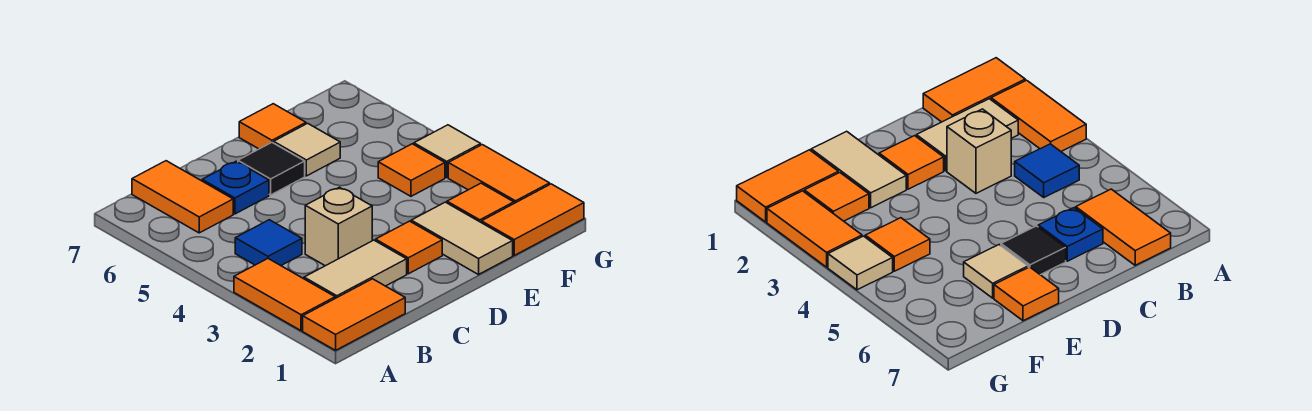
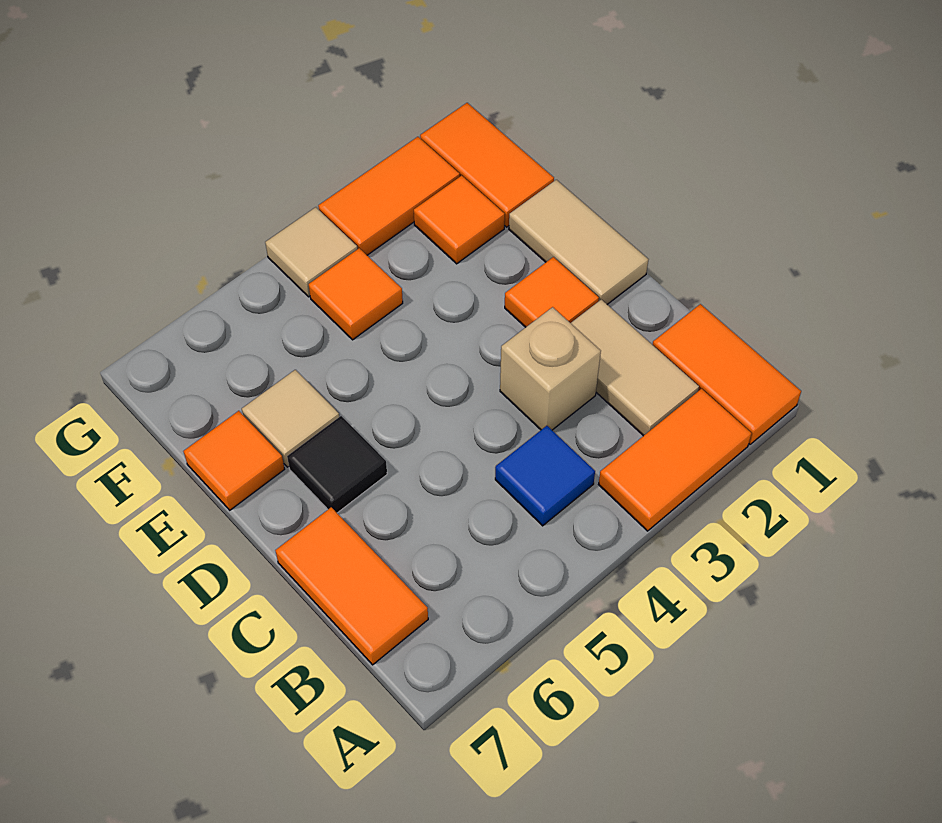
orange 1x2 tile [132,161,233,233] -> orange 1x2 tile turned to [275,507,428,665]
blue 1x1 plate [202,161,269,214] -> none
tan 1x2 tile [411,202,513,275] -> tan 1x2 tile turned to [509,180,648,304]

